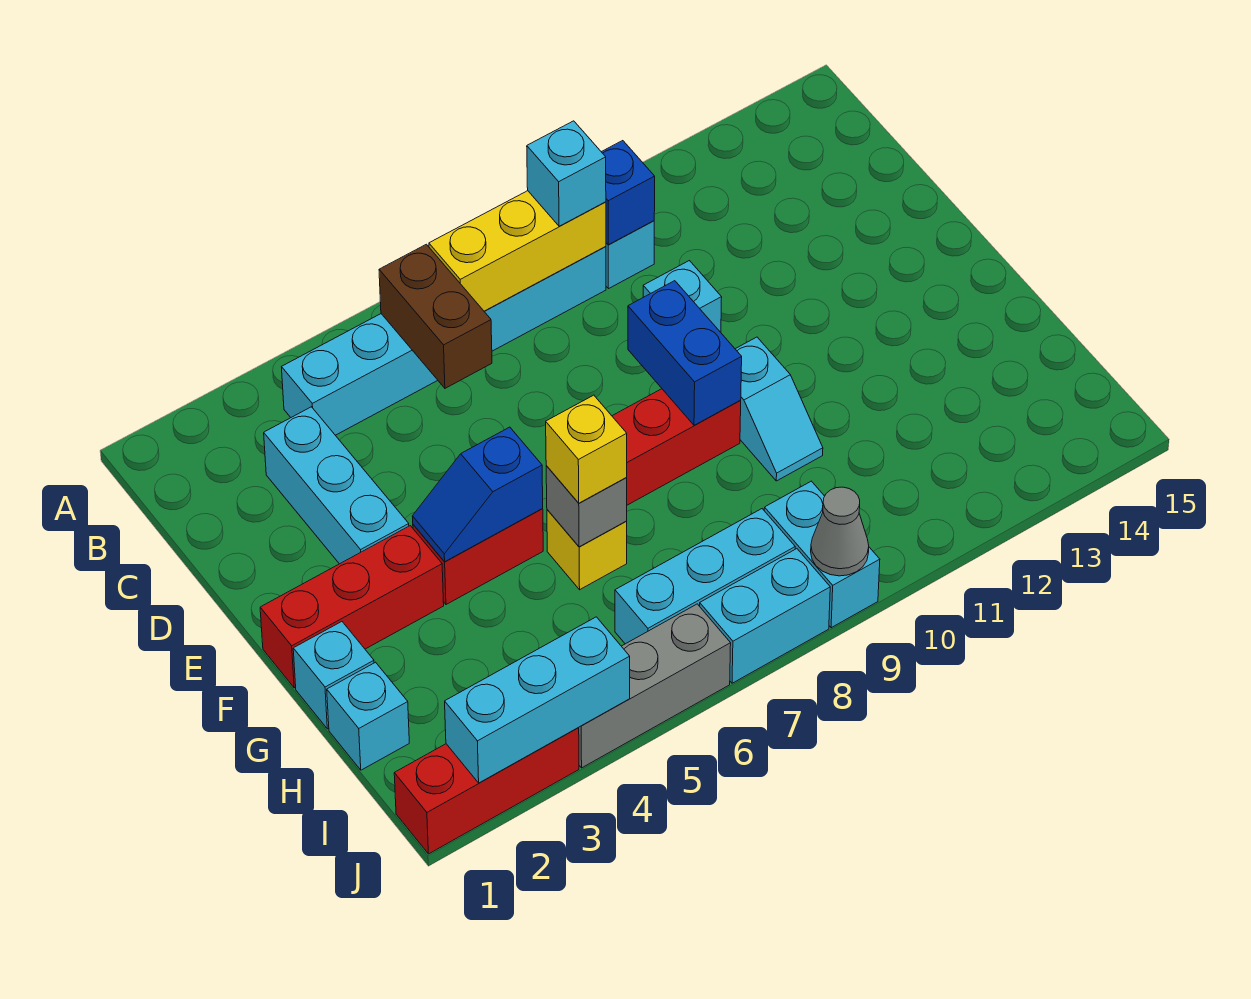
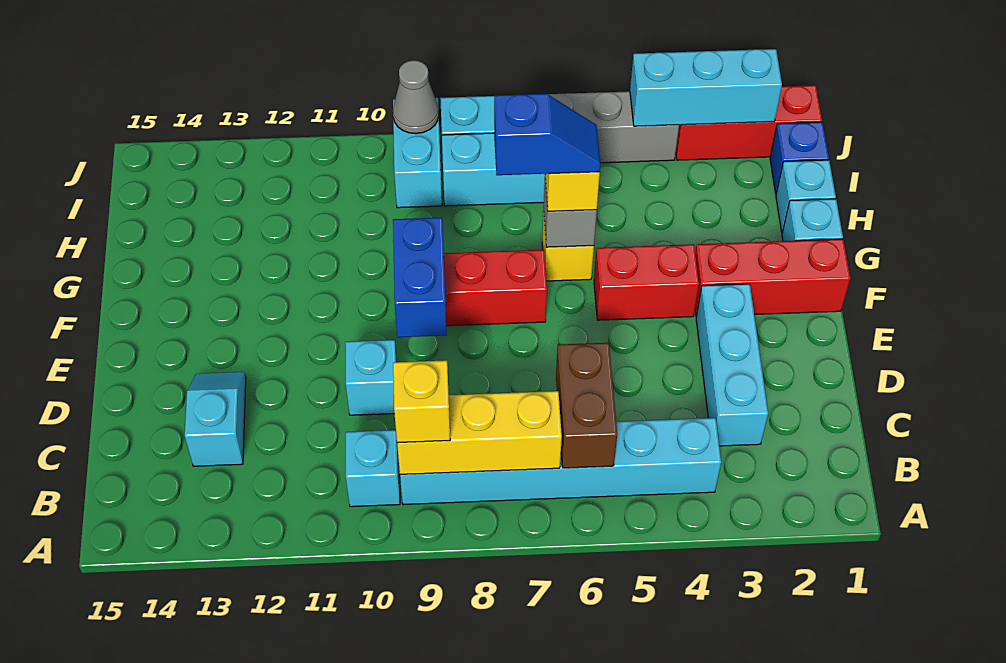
cyan 1x1 brick [527,121,606,226] -> yellow 1x1 brick [393,360,450,443]
blue 1x1 brick [602,141,655,245] -> blue 1x1 brick moved to [770,122,829,194]
blue 1x2 slope [412,427,543,562] -> blue 1x2 slope moved to [494,94,600,175]
cyan 1x2 slope [736,337,823,481] -> cyan 1x2 slope moved to [185,372,246,466]

